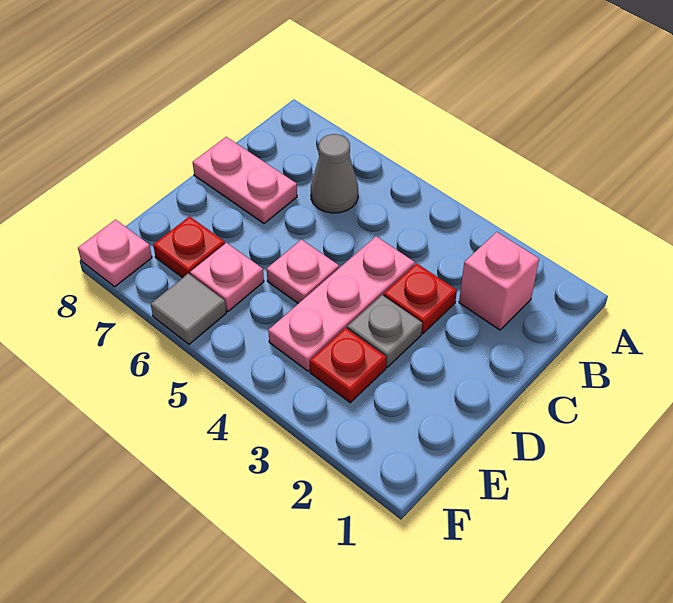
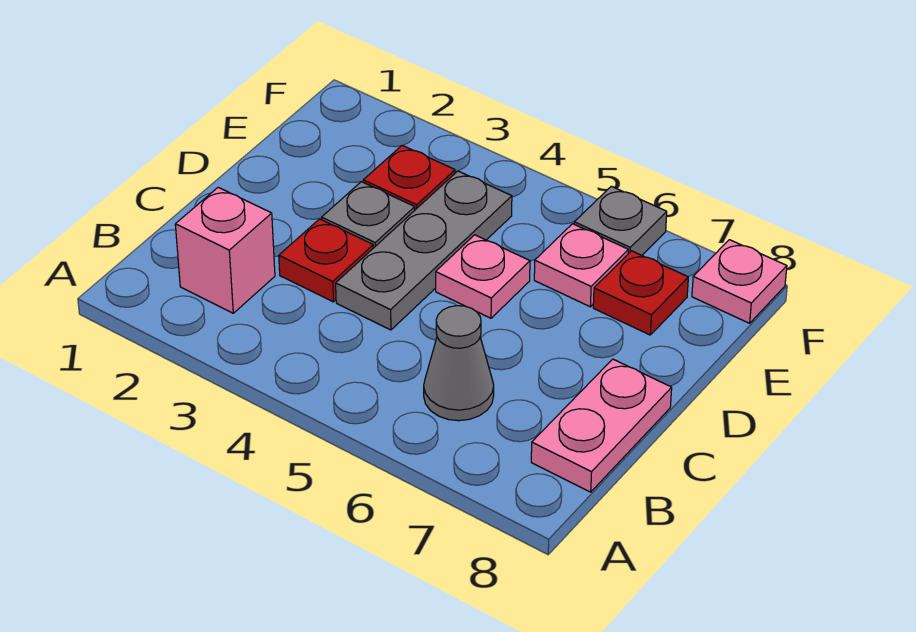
pink 1x3 plate [268,237,415,371] -> grey 1x3 plate [336,171,512,330]
pink 1x2 plate [193,137,297,223] -> pink 1x2 plate turned to [531,359,672,492]
grey 1x1 tile [151,273,226,344] -> grey 1x1 plate [574,186,667,255]

